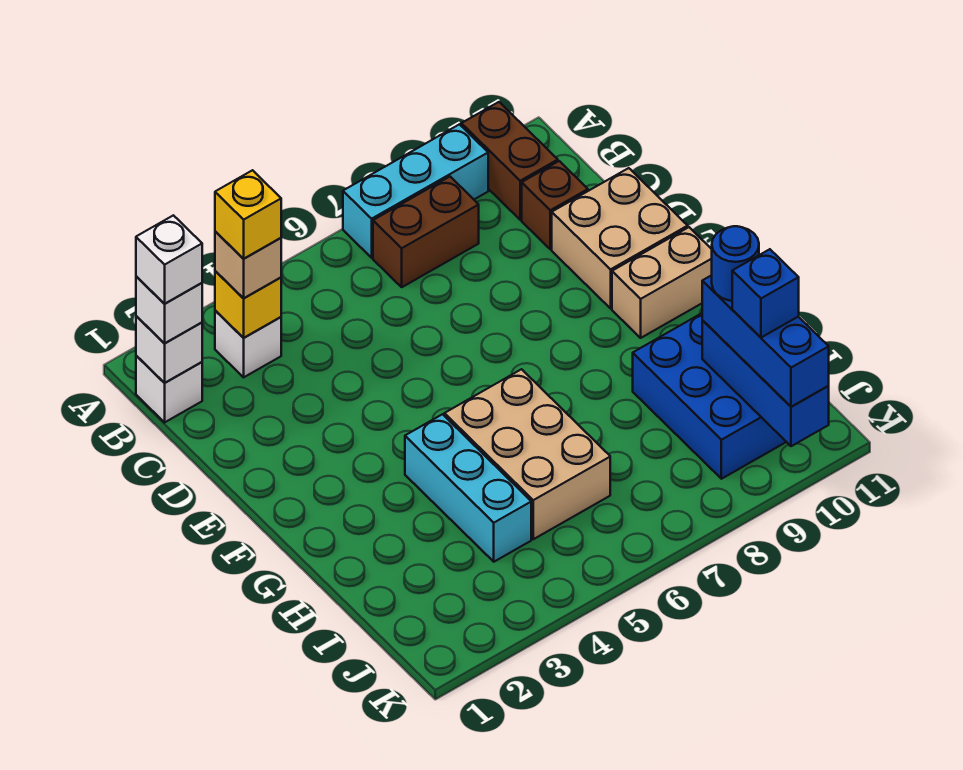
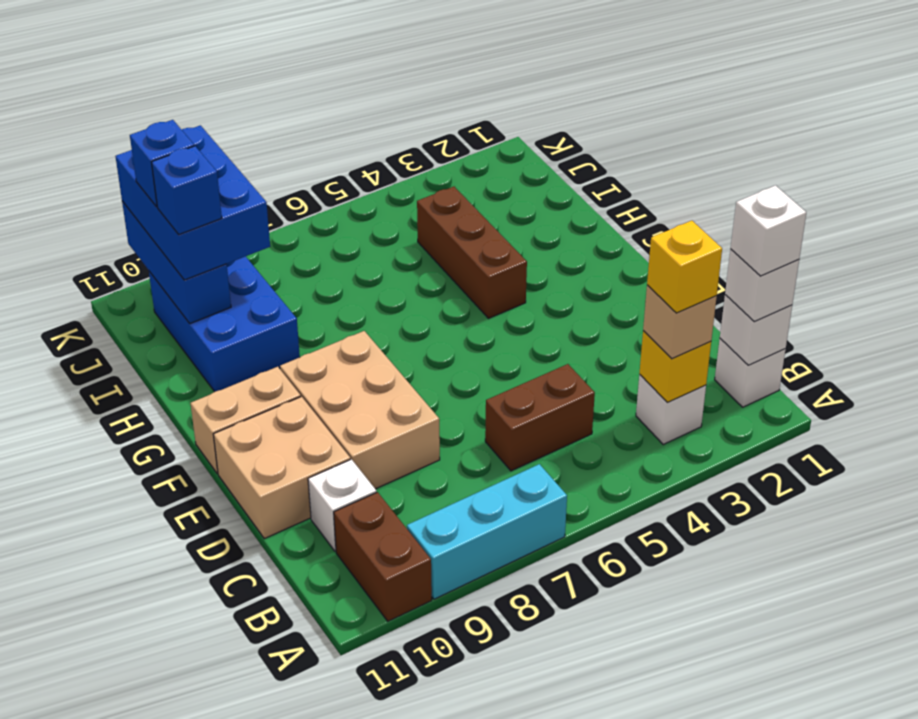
brown 1x2 brick [373,177,479,287] -> brown 1x2 brick moved to [485,364,595,471]
brown 1x1 brick [522,161,588,249] -> white 1x1 brick [308,459,376,552]
cyan 1x3 brick [405,414,531,562] -> brown 1x3 brick [417,187,527,318]
tan 2x3 brick [444,369,610,539] -> tan 2x3 brick moved to [280,331,440,489]
blue 1x3 brick [702,275,829,407] -> blue 2x3 brick [115,125,270,280]
blue 1x1 round brick [712,226,759,301] -> blue 1x1 brick [152,146,222,235]

